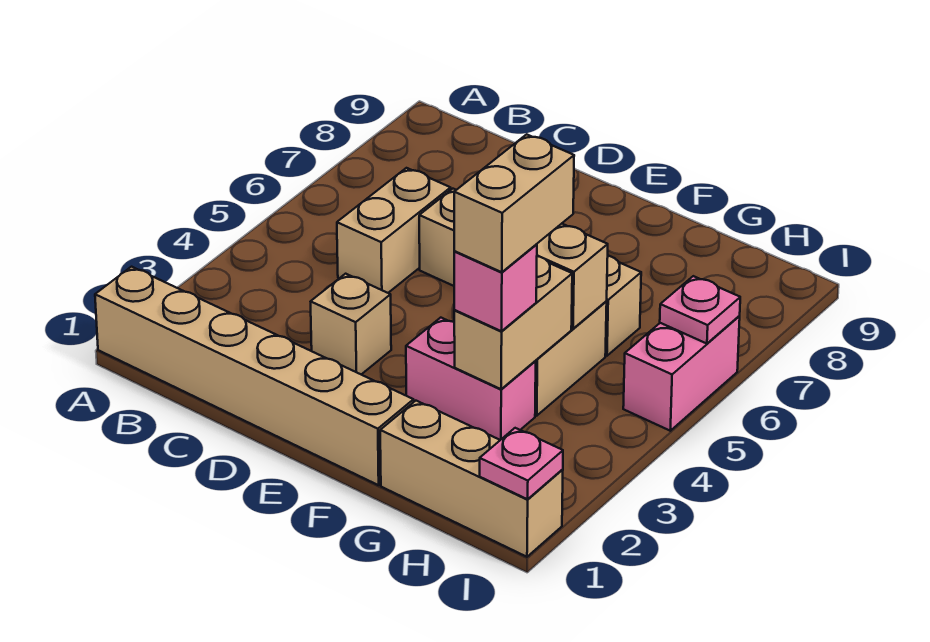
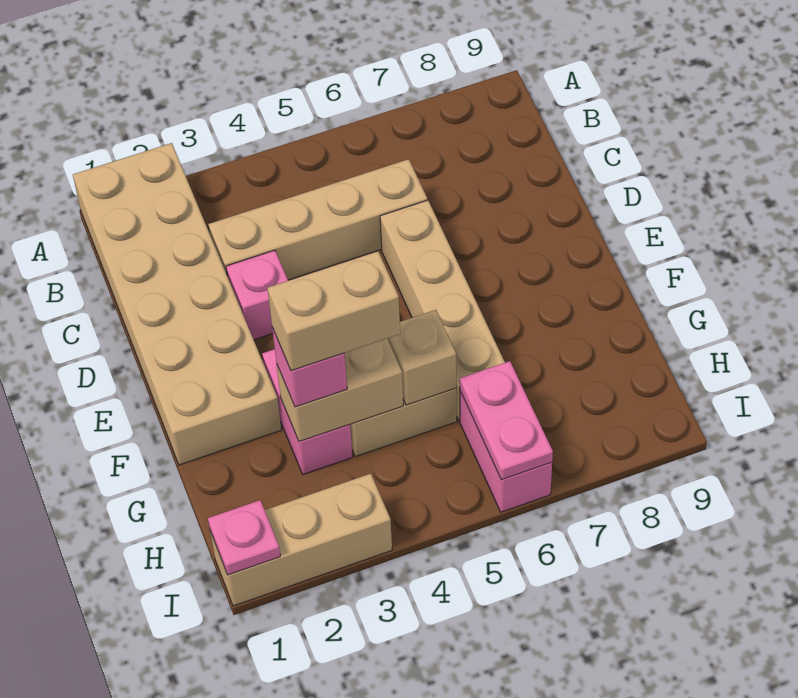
tan 1x6 brick [95,267,414,485] -> tan 2x6 brick [73,143,281,465]
tan 1x2 brick [337,168,451,293] -> tan 1x4 brick [208,159,427,280]
tan 1x1 brick [311,274,391,374] -> pink 1x1 brick [226,250,288,340]
tan 1x3 brick [380,401,563,557] -> tan 1x3 brick turned to [210,474,392,606]
pink 1x2 brick [623,316,740,431] -> pink 1x2 brick turned to [460,391,552,512]
pink 1x1 plate [660,276,740,344] -> pink 1x2 plate [460,361,553,480]

